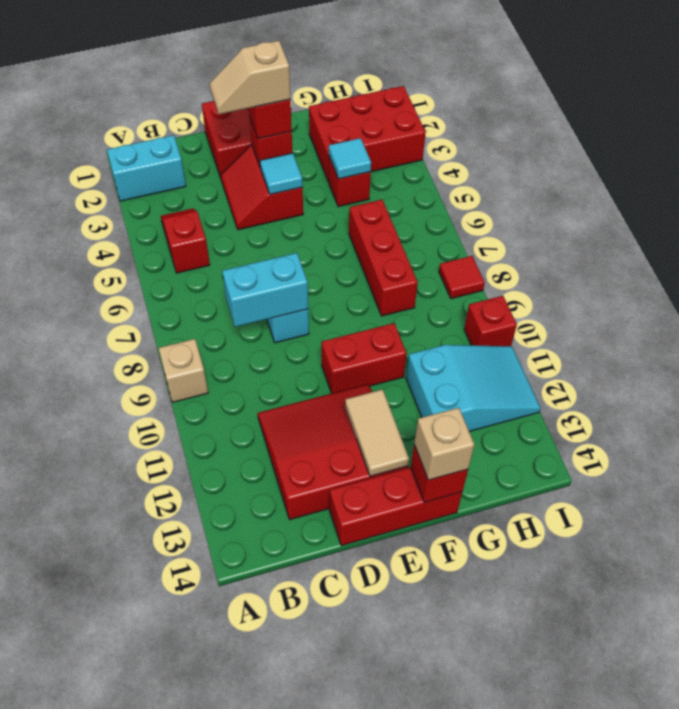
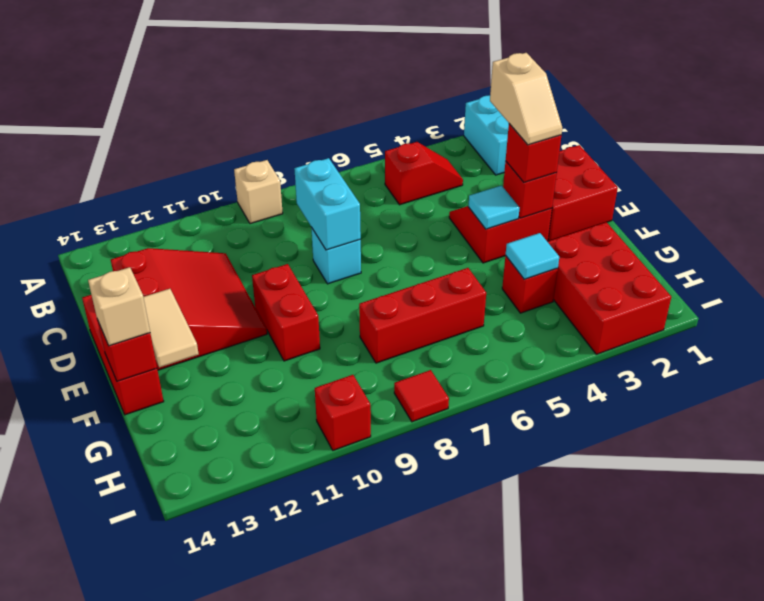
tan 1x2 slope [209,41,290,114] -> tan 1x2 slope turned to [490,53,562,145]
tan 1x2 tile [345,389,409,476] -> tan 1x2 tile turned to [144,289,199,367]
cyan 2x3 slope [406,345,541,431] -> none

